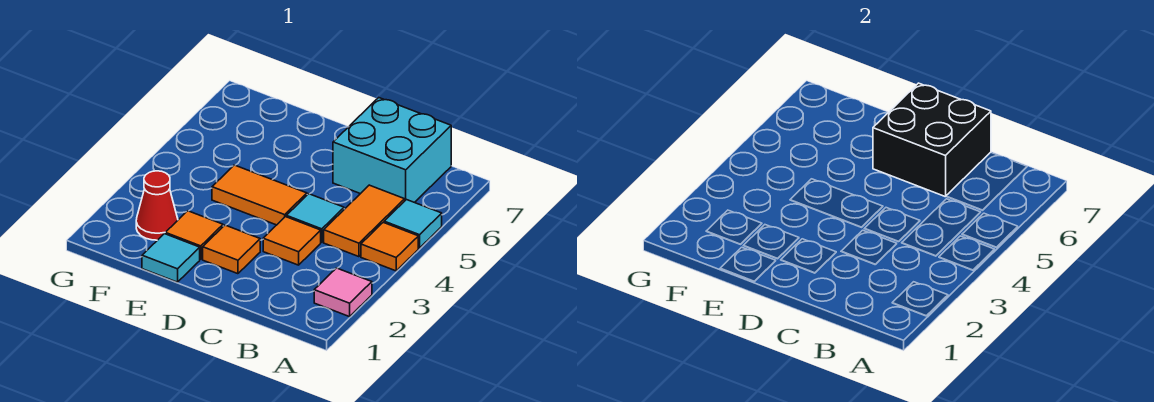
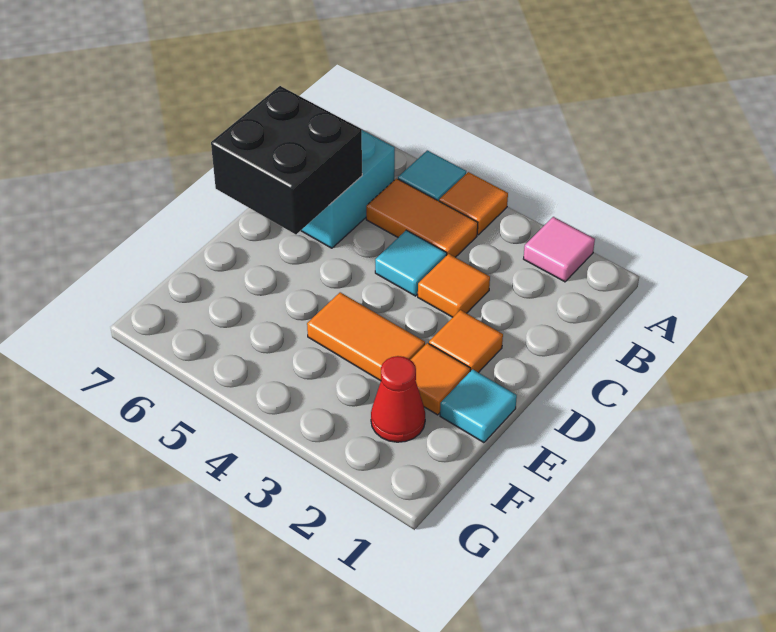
orange 1x2 tile [212,165,307,225] -> orange 1x2 tile turned to [307,292,425,381]

